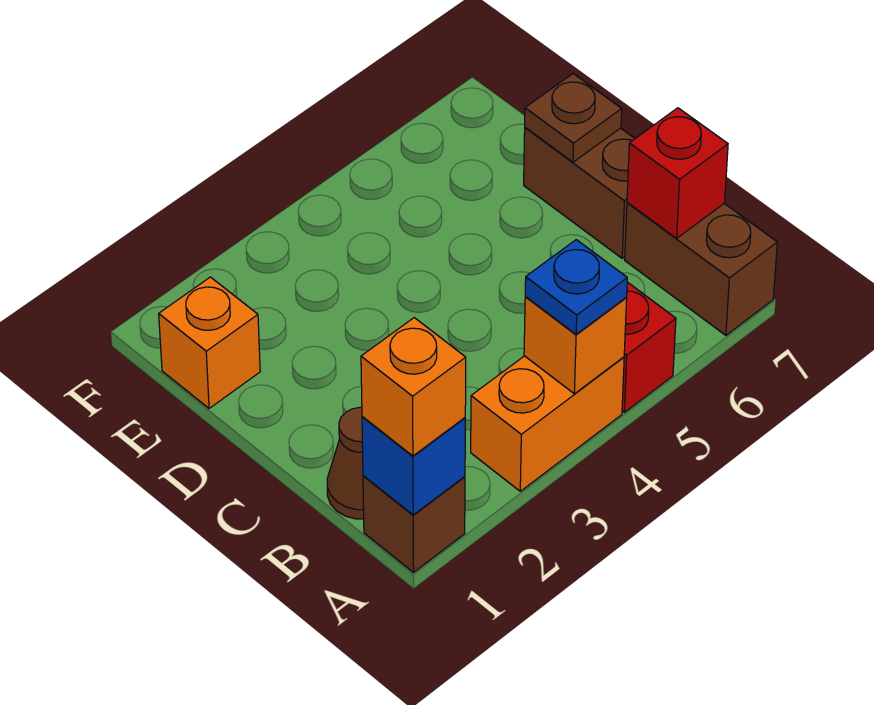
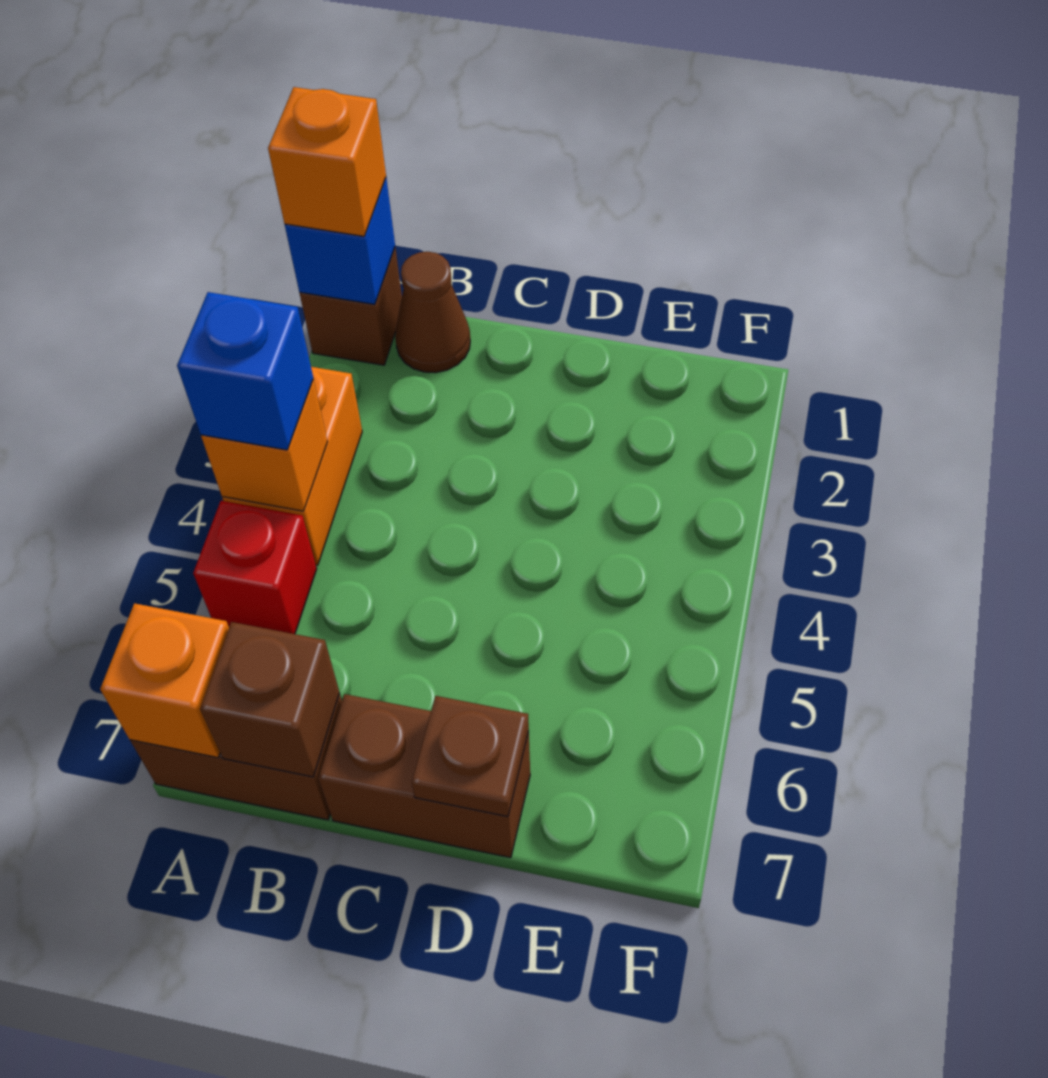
blue 1x1 plate [525,240,627,334] -> blue 1x1 brick [177,292,313,450]
red 1x1 brick [627,108,728,238] -> brown 1x1 brick [200,622,340,777]
orange 1x1 brick [159,277,260,408] -> orange 1x1 brick moved to [100,603,229,758]

